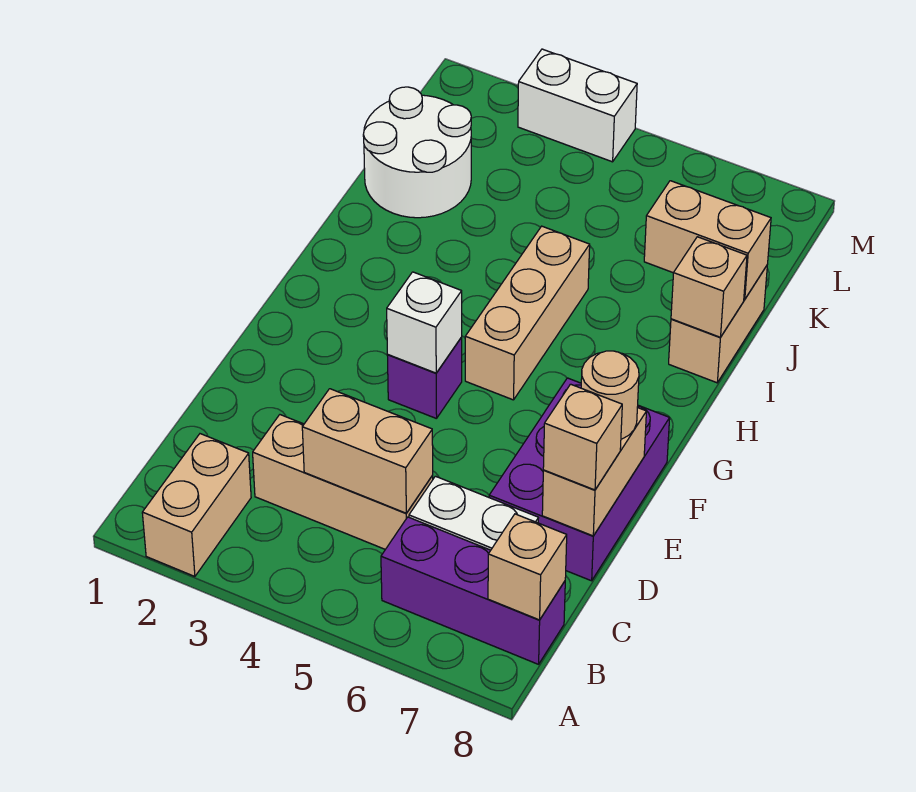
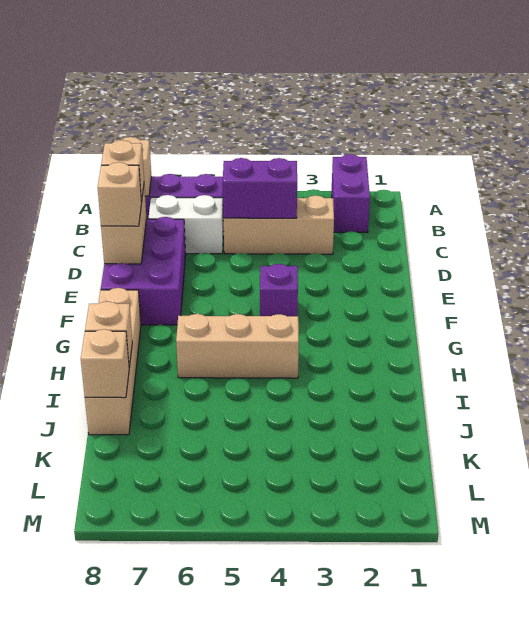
tan 1x2 brick [142,434,251,576] -> purple 1x2 brick [332,154,370,232]
tan 1x2 brick [302,389,433,513] -> purple 1x2 brick [223,158,297,218]
tan 1x1 round brick [581,351,639,439] -> tan 1x1 brick [98,162,141,226]
white 1x1 brick [387,272,462,373] -> none
tan 1x3 brick [465,226,590,400] -> tan 1x3 brick turned to [176,314,299,378]
tan 1x2 brick [669,266,767,383] -> tan 1x4 brick [85,288,141,435]
white 2x2 round brick [363,87,471,218] -> none
tan 1x2 brick [644,181,771,299] -> tan 1x1 brick [81,329,129,398]
white 1x2 brick [518,49,637,162] -> none

